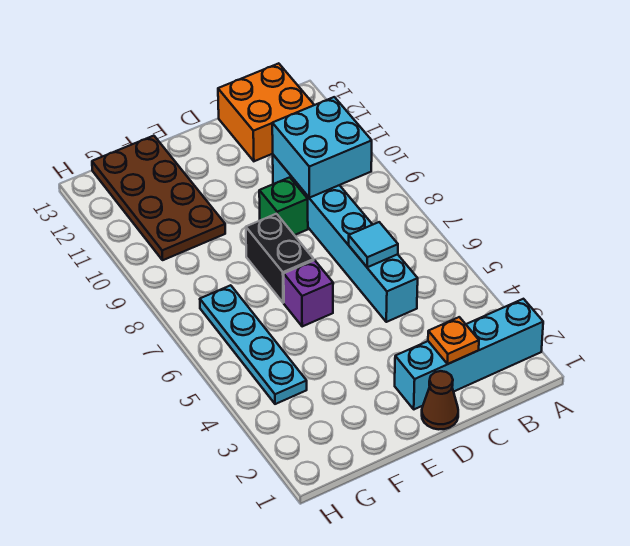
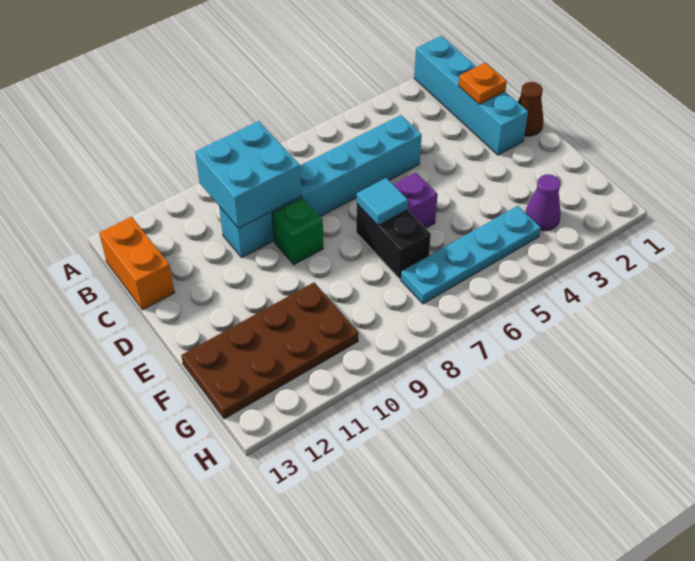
orange 2x2 brick [218,63,314,161] -> orange 1x2 brick [99,217,175,310]
cyan 1x1 tile [349,222,398,267] -> cyan 1x1 tile moved to [357,178,408,225]
black 1x2 brick [246,214,314,303] -> black 1x2 brick turned to [356,204,431,279]
none -> purple 1x1 cone [525,174,561,231]

